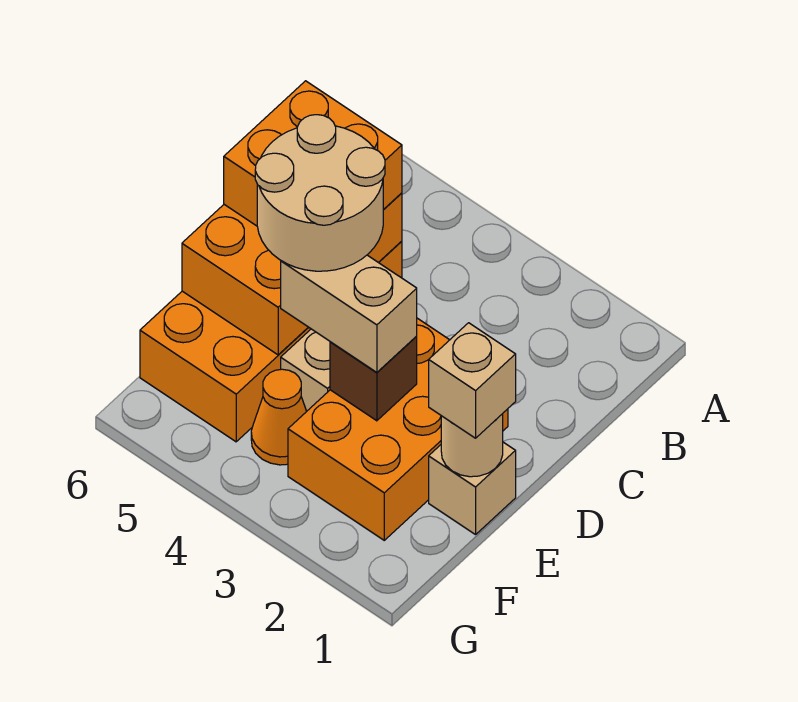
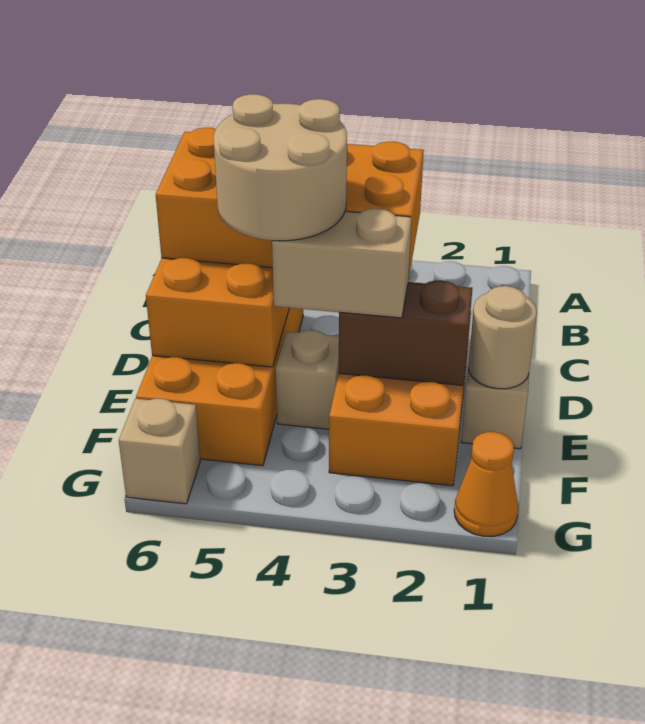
orange 2x2 brick [224,81,402,226] -> orange 2x4 brick [156,128,424,279]
tan 1x1 brick [429,323,516,438] -> tan 1x1 brick moved to [119,399,200,504]
brown 1x1 brick [330,336,417,421] -> brown 1x2 brick [339,280,472,385]
orange 1x1 cone [251,369,307,465] -> orange 1x1 cone moved to [454,432,518,536]

